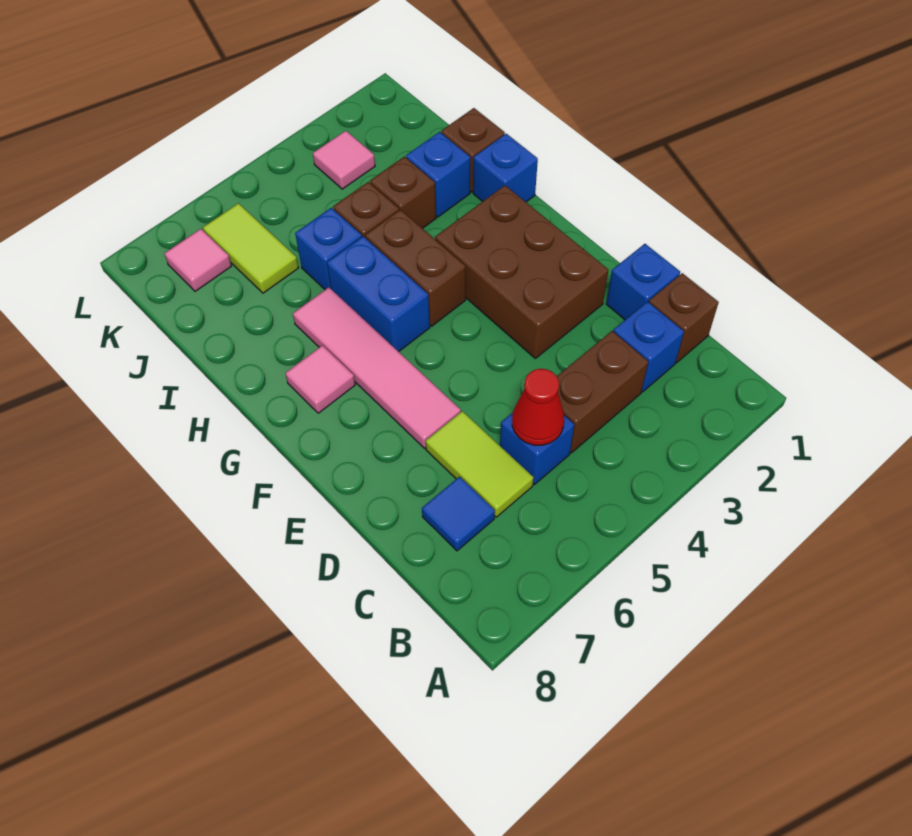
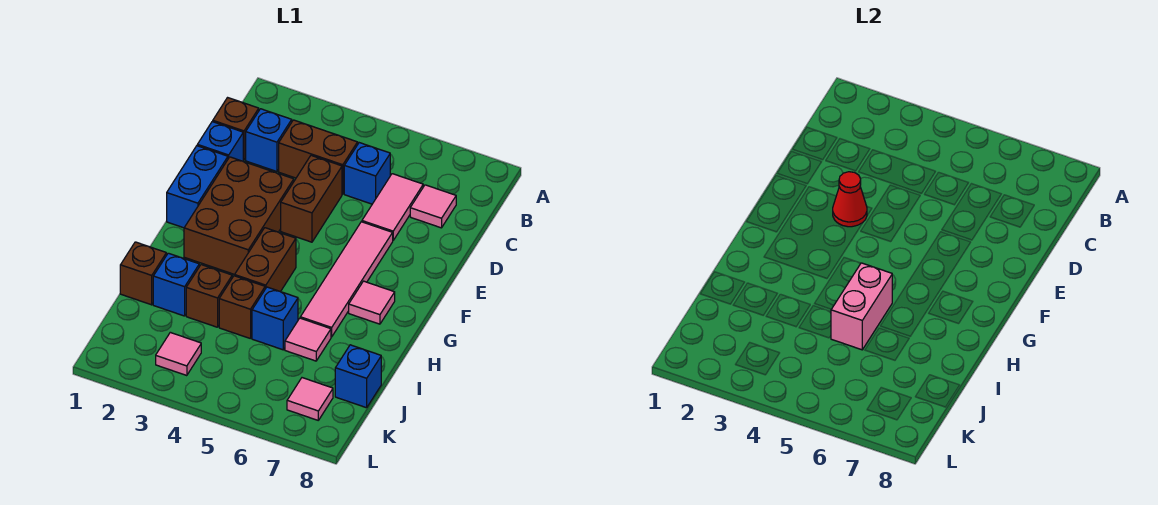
red 1x1 cone [512,369,564,445] -> red 1x1 cone moved to [833,172,867,227]
lime 1x2 tile [426,411,533,517] -> pink 1x2 tile [362,174,423,240]
blue 1x1 tile [422,477,495,551] -> pink 1x1 tile [410,185,456,228]
none -> brown 1x2 brick [281,155,342,242]
blue 1x2 brick [327,236,430,352] -> blue 1x2 brick moved to [167,146,228,228]
blue 1x1 brick [473,134,538,202] -> blue 1x1 brick moved to [335,345,381,408]
none -> pink 1x2 brick [831,263,892,350]
none -> pink 1x1 tile [285,318,331,361]
lime 1x2 tile [203,203,298,293] -> none

